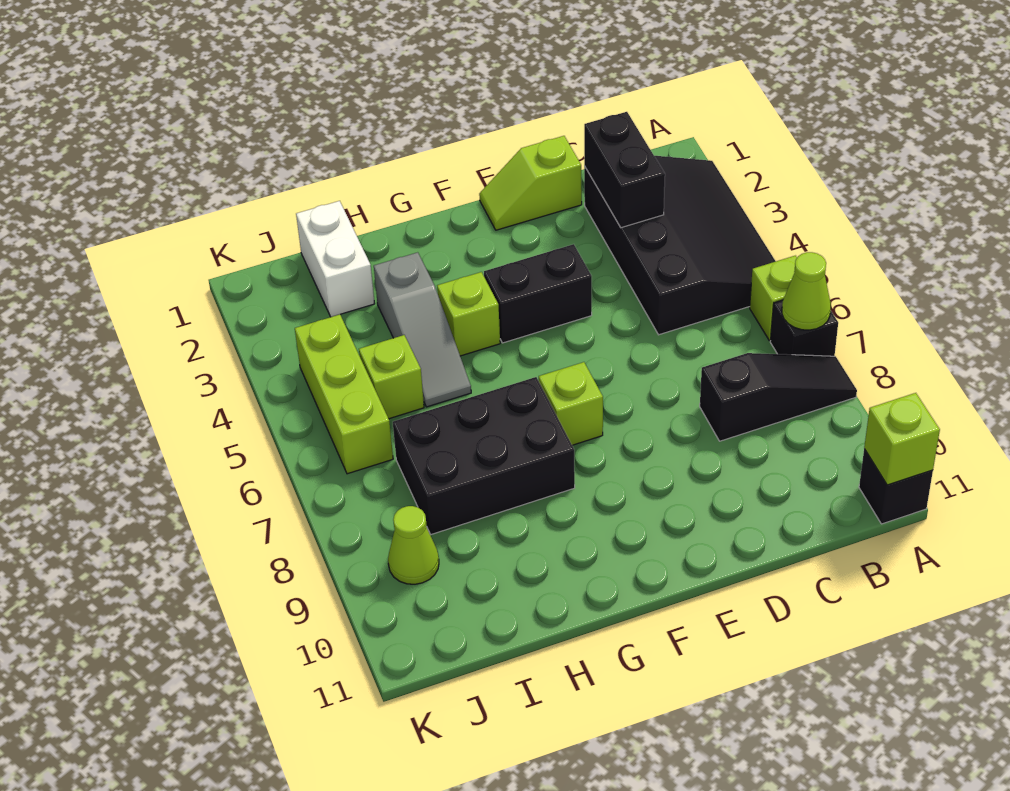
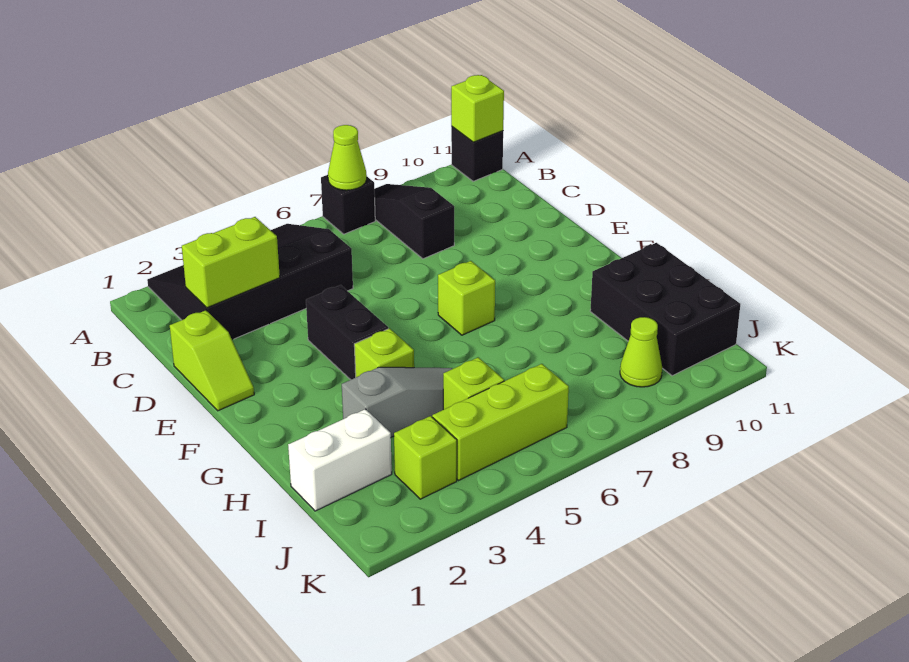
lime 1x1 brick [750,256,797,341] -> lime 1x1 brick moved to [394,416,457,499]
black 1x2 brick [584,112,665,228] -> lime 1x2 brick [182,217,280,308]
black 2x3 brick [393,377,575,534] -> black 2x3 brick moved to [590,243,740,376]

